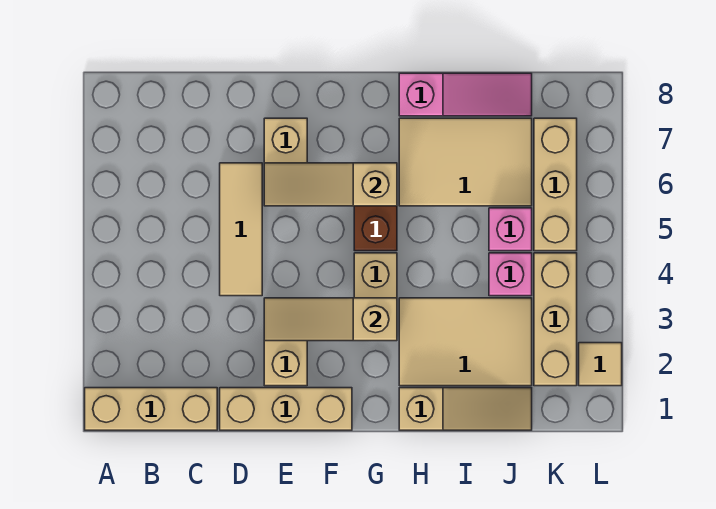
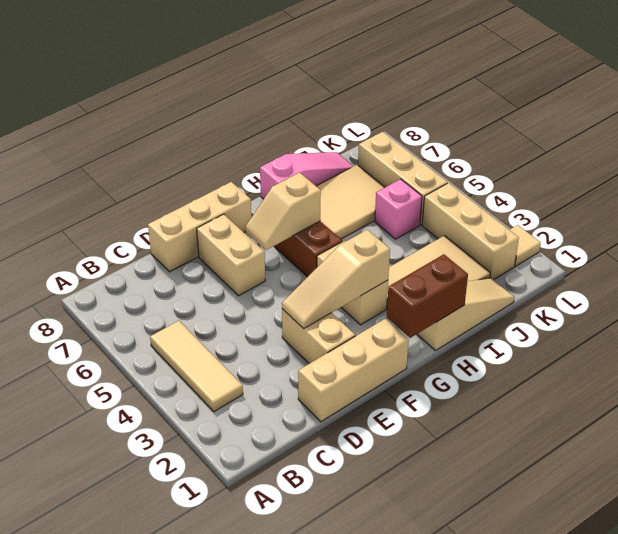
tan 1x3 brick [85,388,217,430] -> tan 1x3 brick moved to [148,182,251,272]
tan 1x3 tile [220,163,262,296] -> tan 1x3 tile moved to [150,321,243,412]
tan 1x3 slope [264,163,397,206] -> tan 1x2 slope [245,173,321,250]
none -> brown 1x2 brick [387,254,468,338]
pink 1x1 brick [489,253,532,296] -> none

